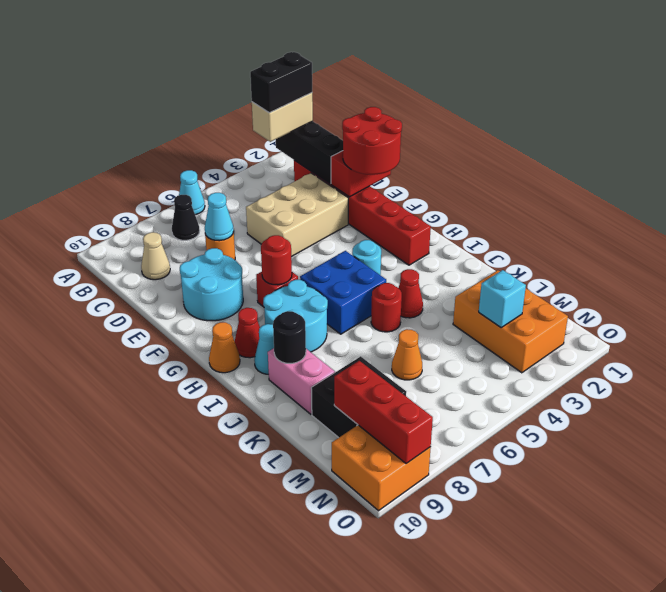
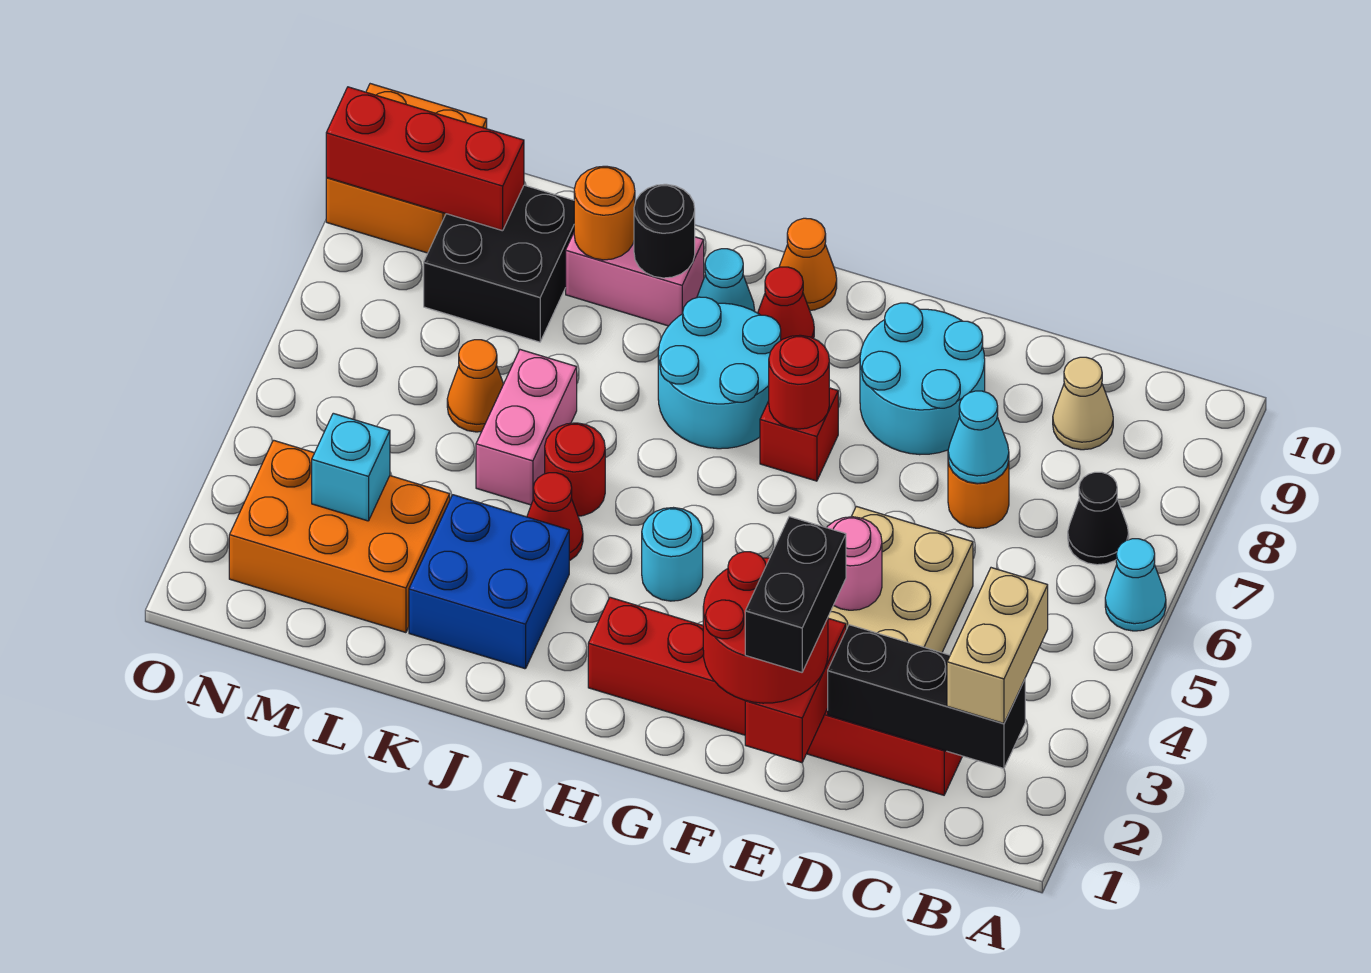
black 1x2 brick [250,52,312,113] -> black 1x2 brick moved to [745,517,846,672]
none -> pink 1x1 round brick [827,517,882,610]
blue 2x2 brick [300,251,386,334] -> blue 2x2 brick moved to [409,495,569,669]
none -> pink 1x2 brick [476,350,577,505]
none -> orange 1x1 round brick [574,166,635,260]

